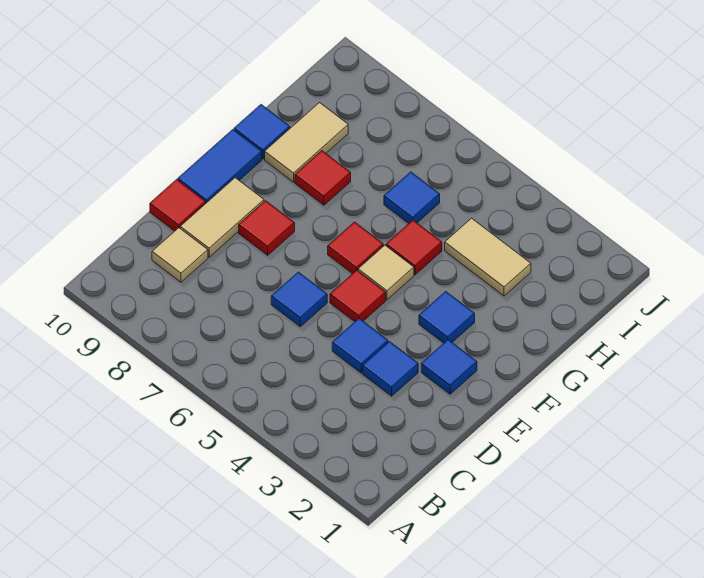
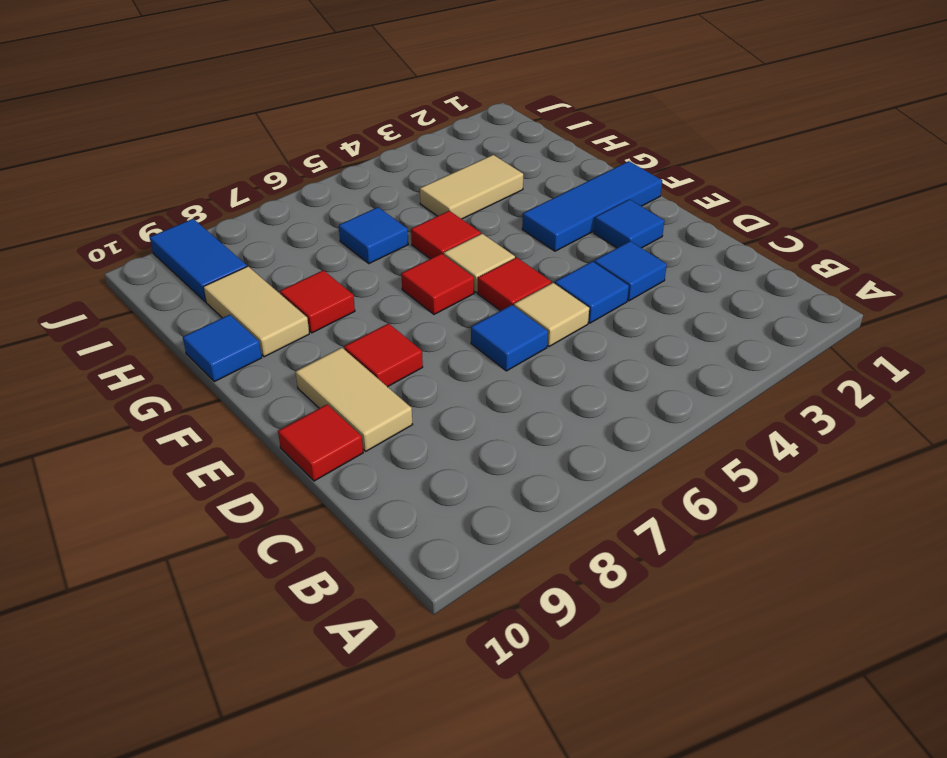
tan 1x1 tile [152,228,208,282] -> tan 1x1 tile moved to [514,283,589,347]
blue 1x2 tile [178,130,262,203] -> blue 1x2 tile moved to [150,219,247,302]
blue 1x1 tile [419,292,475,343] -> blue 1x3 tile [522,161,662,251]

